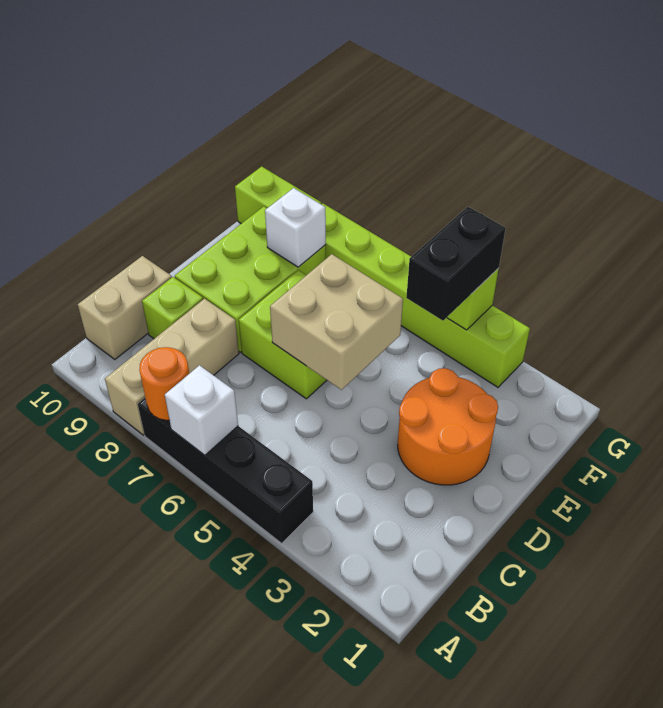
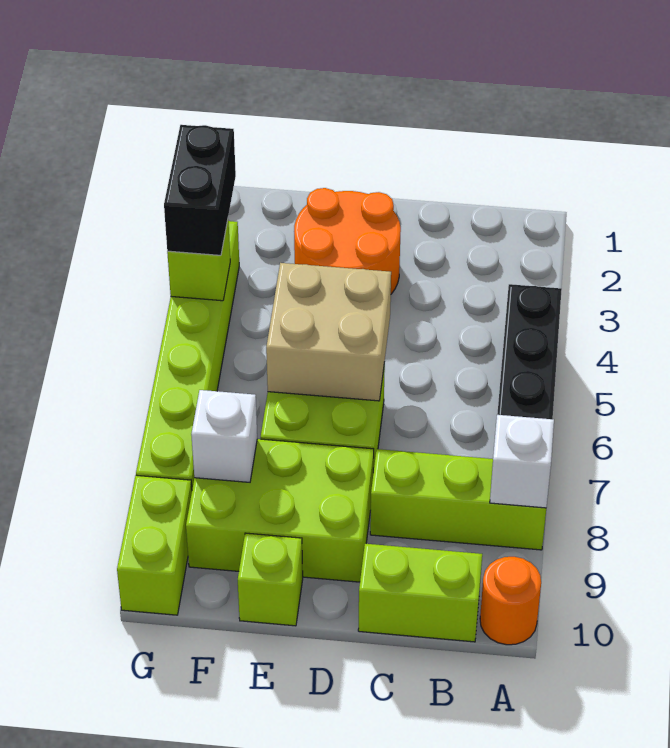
white 1x1 brick [165,365,238,455] -> white 1x1 brick moved to [490,415,554,508]
orange 1x1 round brick [139,347,189,420] -> orange 1x1 round brick moved to [480,557,541,645]
tan 1x3 brick [105,299,239,435] -> lime 1x3 brick [370,449,546,550]
tan 1x2 brick [78,256,172,360] -> lime 1x2 brick [358,544,482,642]
lime 1x1 brick [142,277,203,339] -> lime 1x1 brick moved to [238,533,303,626]
black 1x2 brick [406,207,506,321] -> black 1x2 brick turned to [164,125,236,255]

